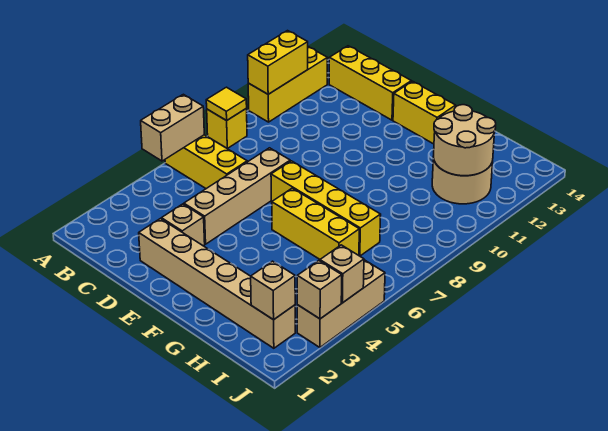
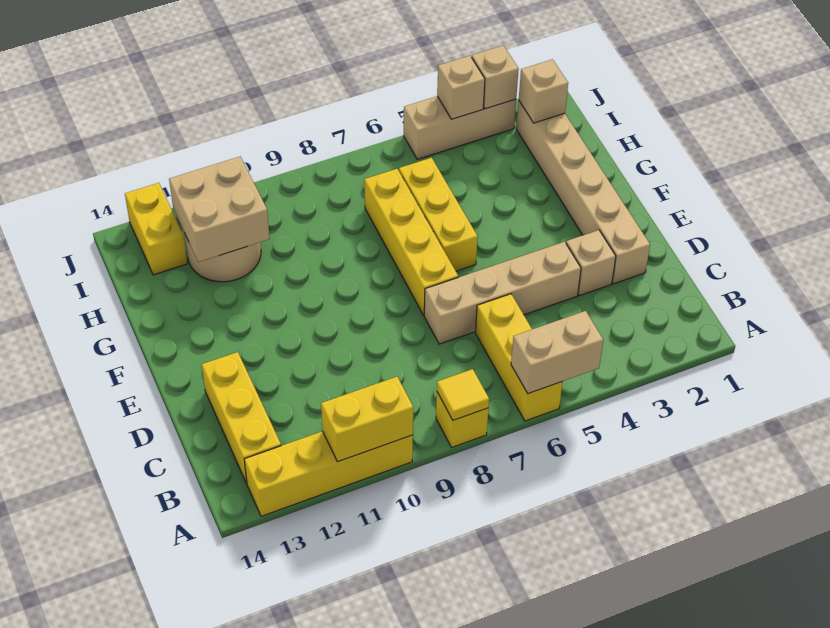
yellow 1x3 brick [248,47,328,122] -> yellow 1x4 brick [244,431,413,516]
yellow 1x2 brick [393,81,456,144] -> yellow 1x2 brick moved to [125,183,187,275]
tan 2x2 round brick [433,105,496,176] -> tan 2x2 brick [169,157,270,262]

